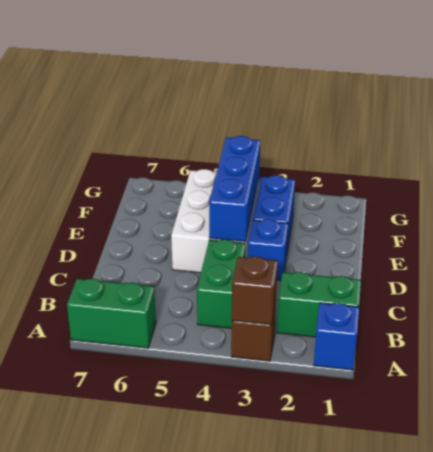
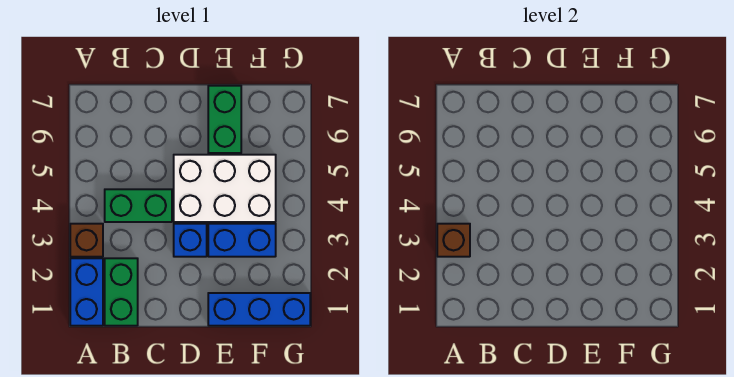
blue 1x1 brick [314,303,359,370] -> blue 1x2 brick [70,258,103,326]
green 1x2 brick [67,279,156,348] -> green 1x2 brick moved to [208,86,241,153]
blue 1x3 brick [209,136,260,242] -> blue 1x3 brick moved to [208,293,310,326]

